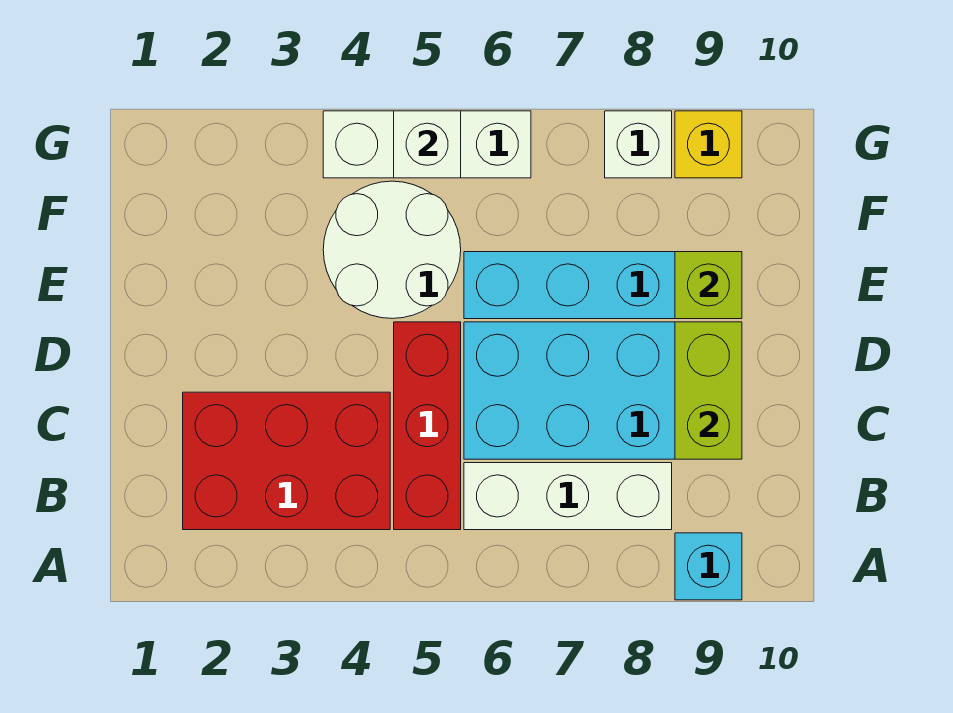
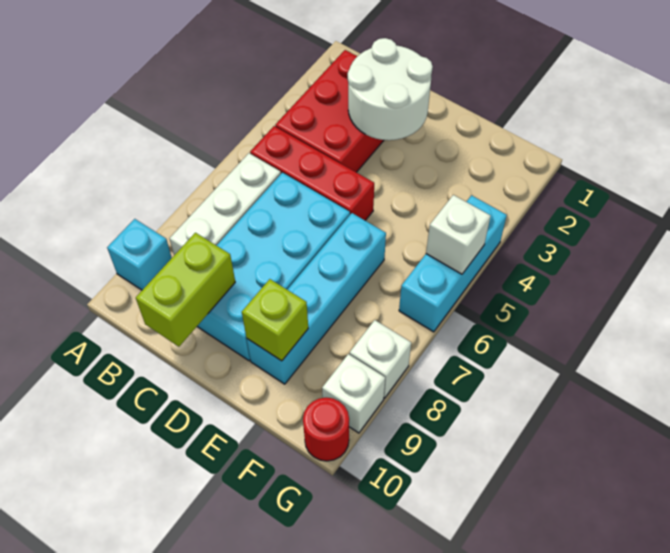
lime 1x2 brick [675,322,742,459] -> lime 1x2 brick turned to [136,233,235,347]
white 2x2 round brick [323,181,461,319] -> white 2x2 round brick moved to [348,38,433,140]
white 1x3 brick [323,111,531,178] -> cyan 1x3 brick [399,195,507,332]
yellow 1x1 brick [675,111,742,178] -> white 1x1 brick [322,354,385,433]
none -> red 1x1 round brick [303,398,349,461]

